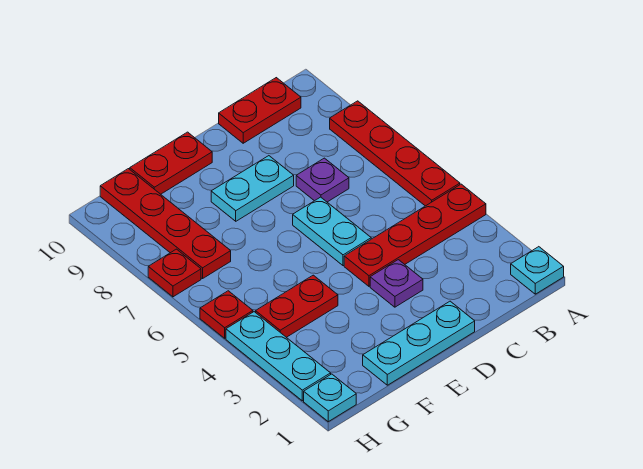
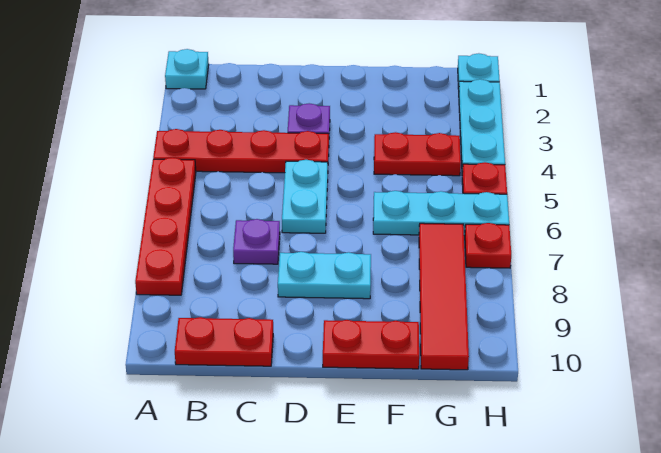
cyan 1x3 plate [363,301,475,385] -> cyan 1x3 plate moved to [373,191,509,236]
red 1x4 plate [100,169,231,279] -> red 1x4 tile [419,223,469,370]

